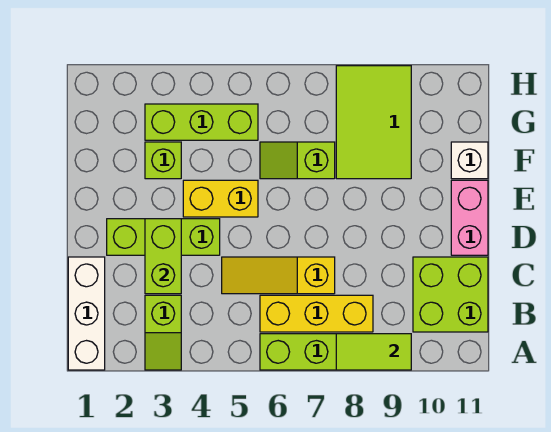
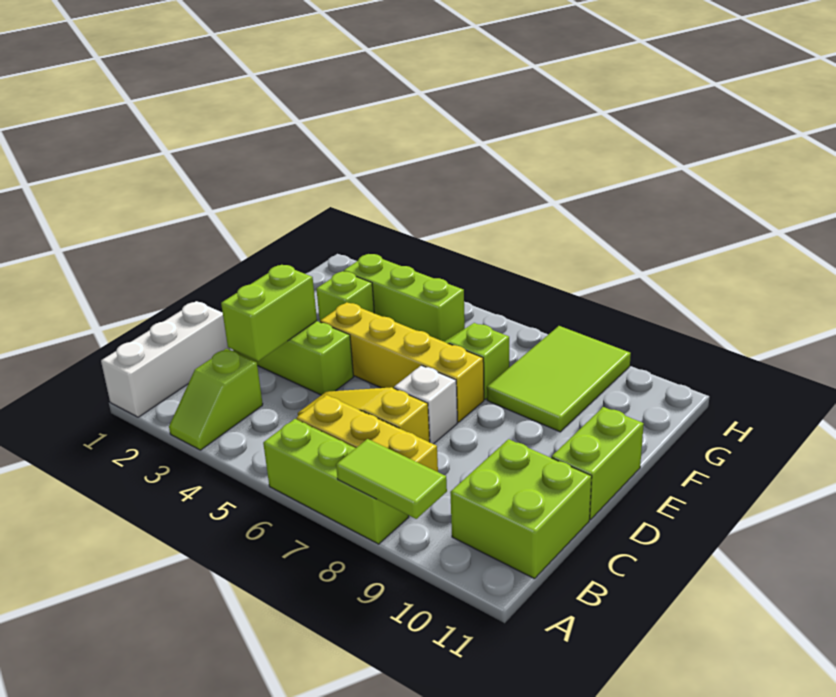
pink 1x2 brick [451,180,488,255] -> lime 1x2 brick [552,407,644,520]
yellow 1x2 brick [183,180,258,217] -> yellow 1x4 brick [320,302,484,422]
white 1x1 brick [451,142,488,179] -> white 1x1 brick moved to [394,365,457,444]

